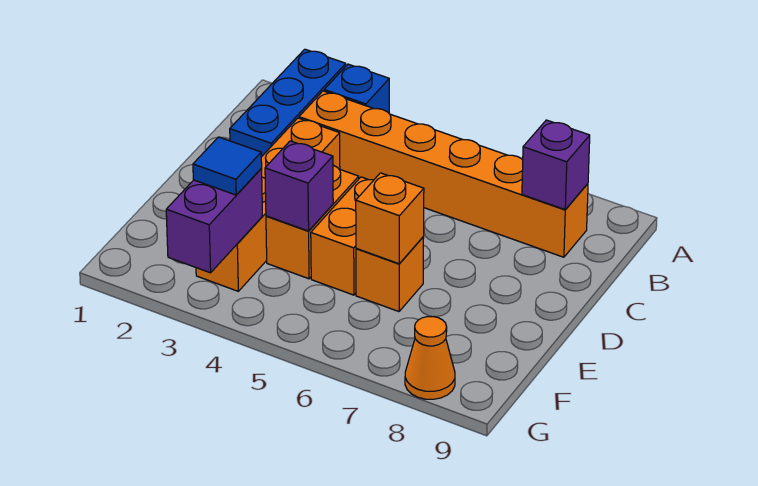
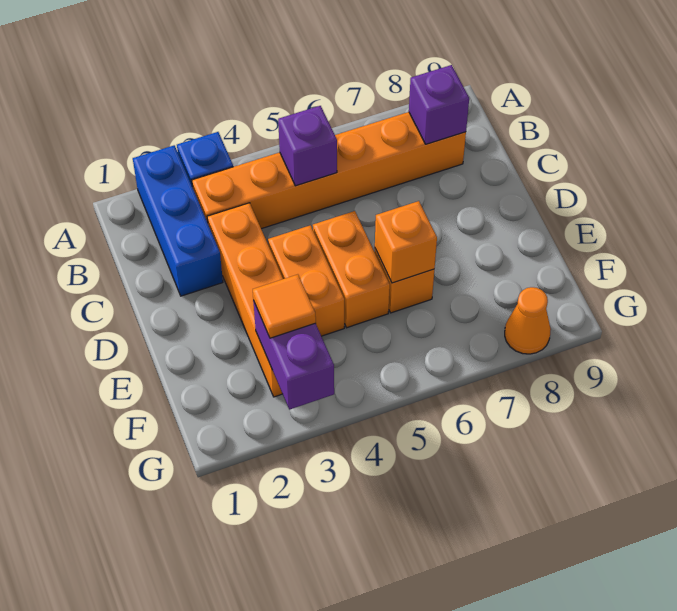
purple 1x1 brick [265,141,333,231] -> purple 1x1 brick moved to [278,106,337,186]
blue 1x1 tile [193,137,262,195] -> orange 1x1 tile [253,274,316,338]

